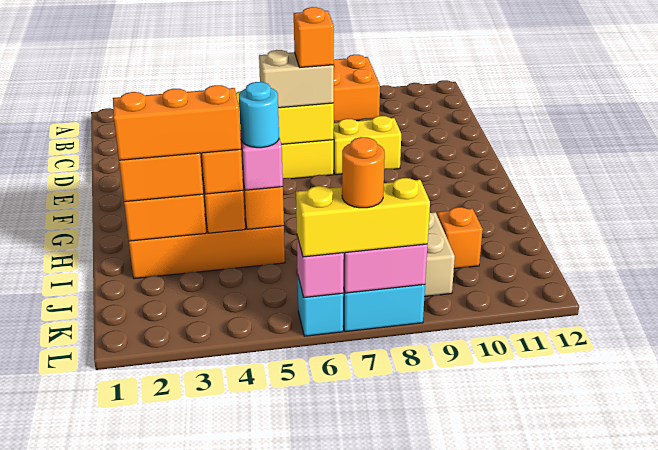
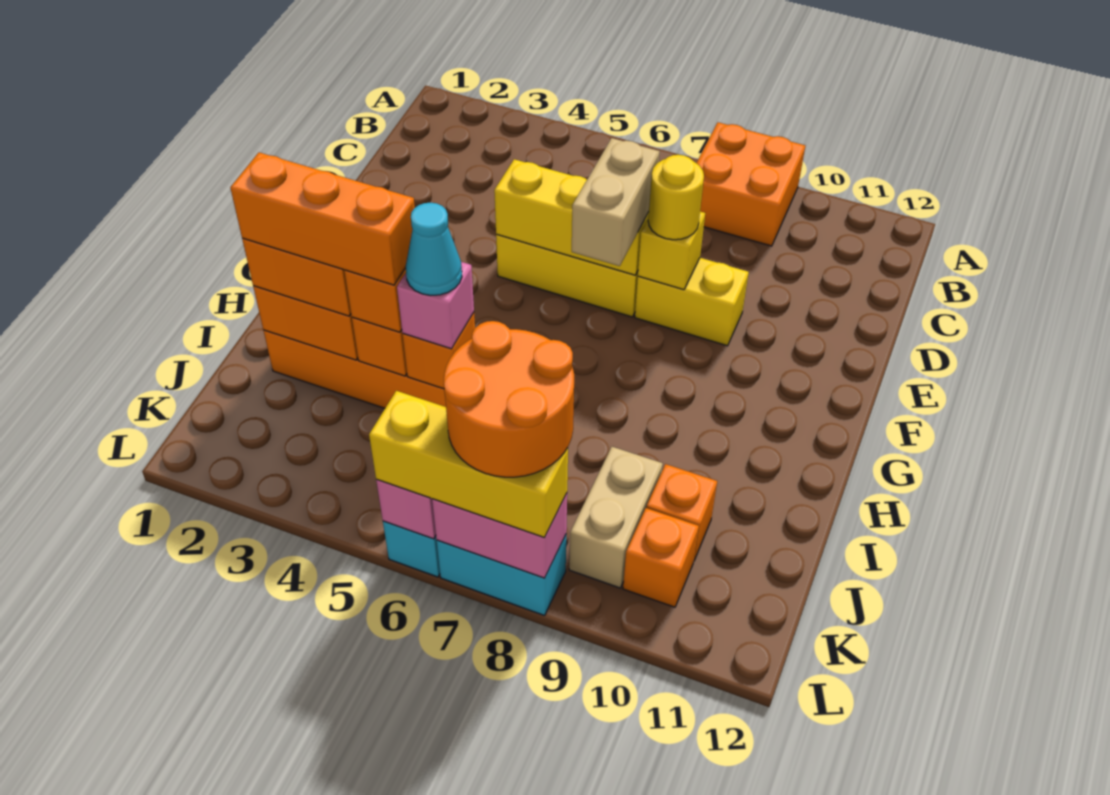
tan 1x2 brick [259,50,334,108] -> tan 1x2 brick turned to [572,138,660,266]
orange 1x1 brick [294,7,334,67] -> orange 1x1 brick moved to [623,508,699,607]
none -> yellow 1x1 brick [638,212,705,290]
none -> yellow 1x1 round brick [648,155,704,240]
cyan 1x1 round brick [239,82,279,148] -> cyan 1x1 cone [406,203,462,295]
orange 1x1 round brick [342,137,385,208] -> orange 2x2 round brick [444,321,574,477]

